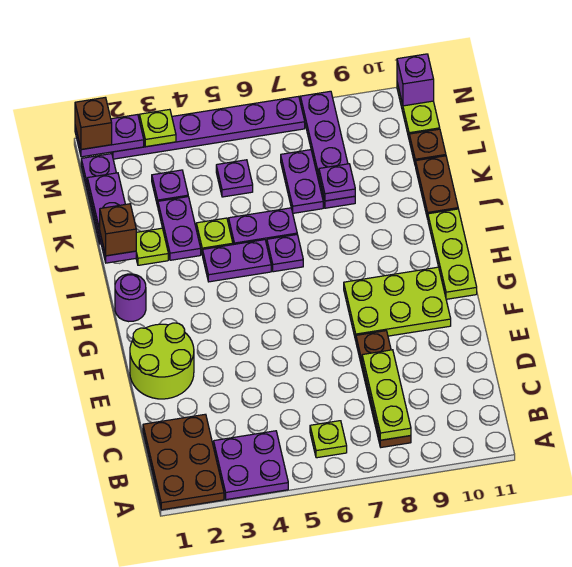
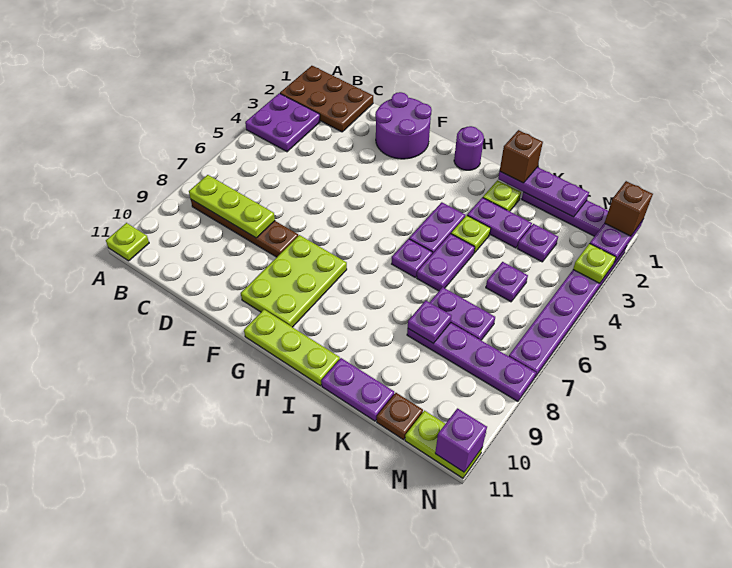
lime 1x1 plate [310,421,347,458] -> lime 1x1 plate moved to [106,223,149,261]
lime 2x2 round brick [130,323,194,399] -> purple 2x2 round brick [375,92,432,159]
brown 1x2 plate [416,156,458,219] -> purple 1x2 plate [321,358,394,421]

